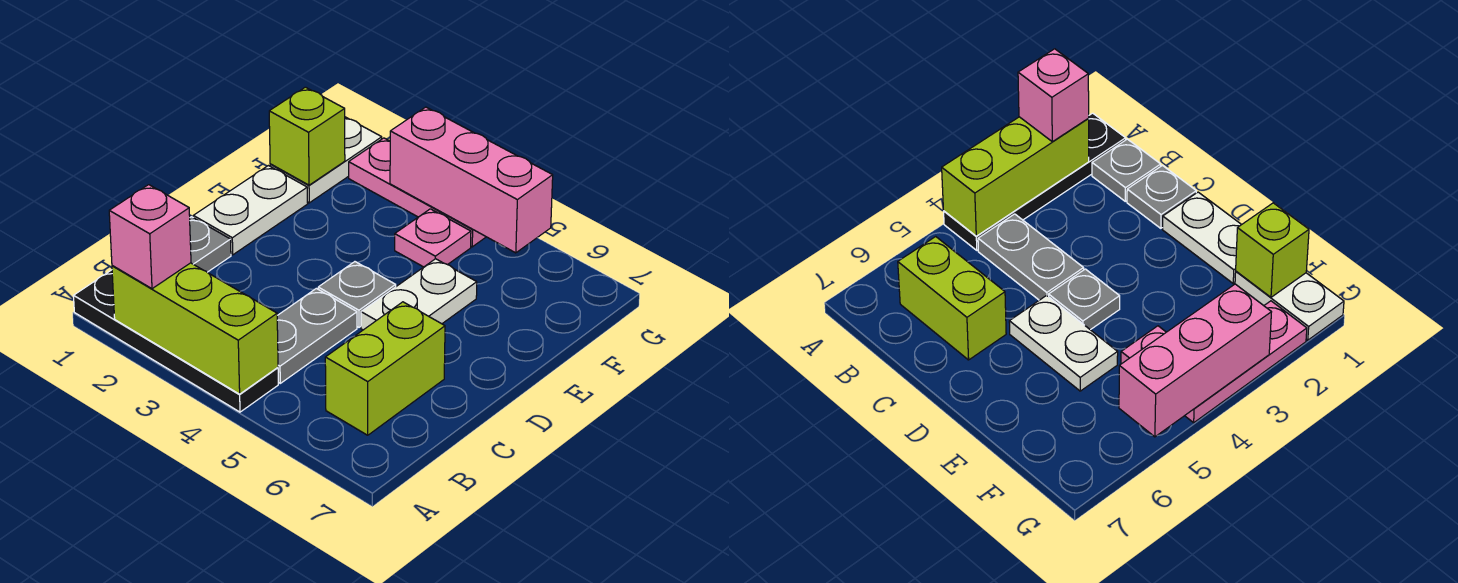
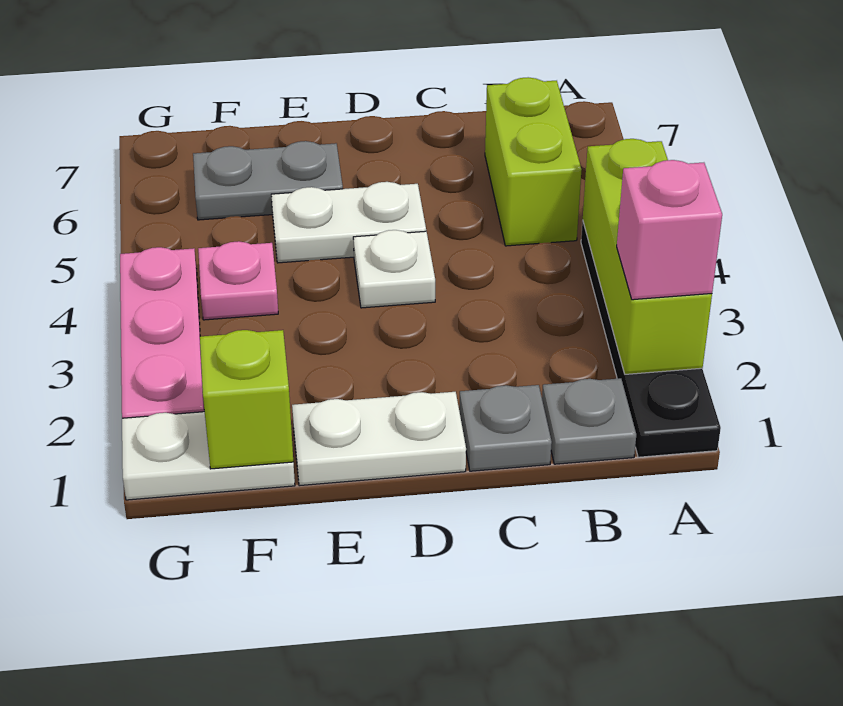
grey 1x2 plate [277,288,357,383] -> grey 1x2 plate moved to [193,141,343,220]
lime 1x2 brick [325,302,445,435] -> lime 1x2 brick turned to [485,77,582,246]
grey 1x1 plate [318,262,396,327] -> white 1x1 plate [353,230,435,308]
pink 1x3 brick [390,107,553,253] -> none

